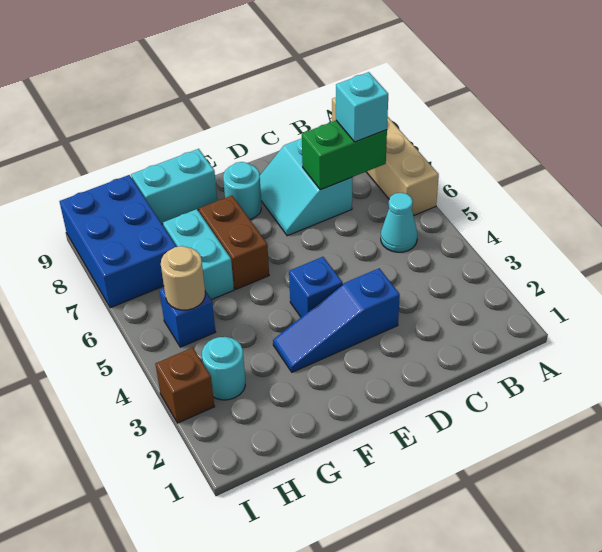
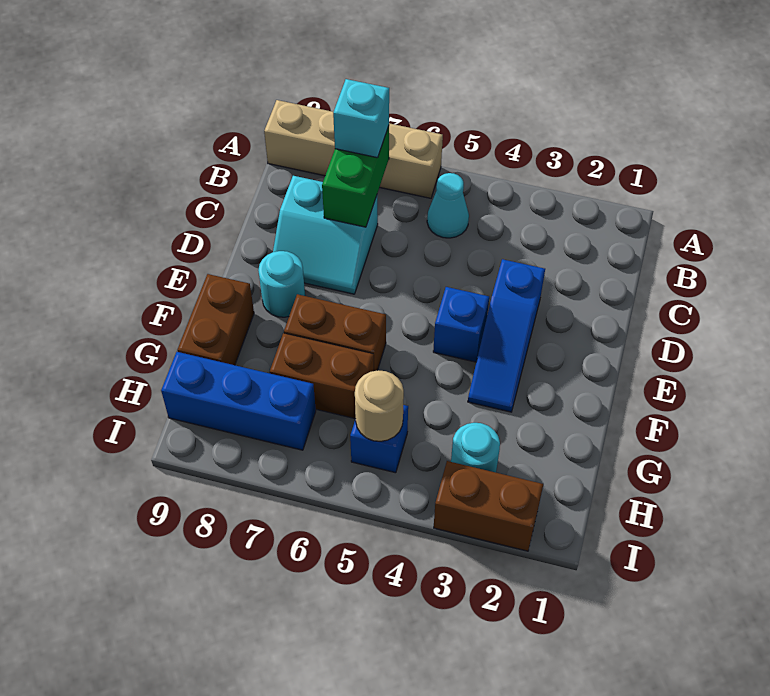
cyan 1x2 brick [131,149,217,224] -> brown 1x2 brick [177,274,254,365]
cyan 1x2 brick [163,209,234,300] -> brown 1x2 brick [270,333,374,419]
blue 2x3 brick [59,175,176,308] -> blue 1x3 brick [161,352,316,450]
brown 1x1 brick [155,348,214,423] -> brown 1x2 brick [434,461,543,551]

